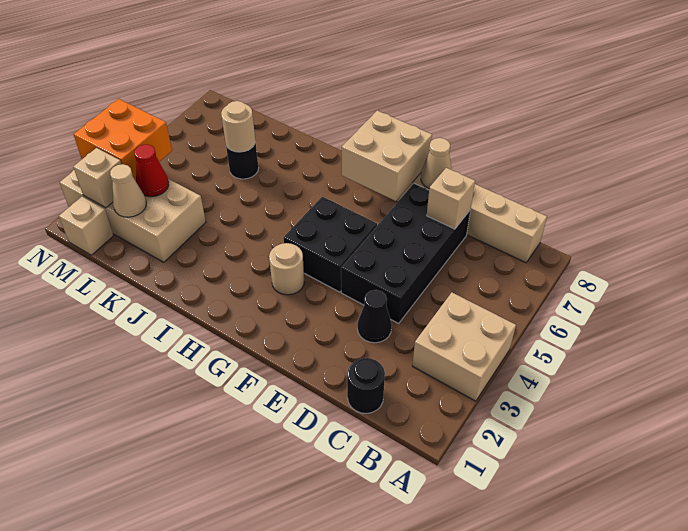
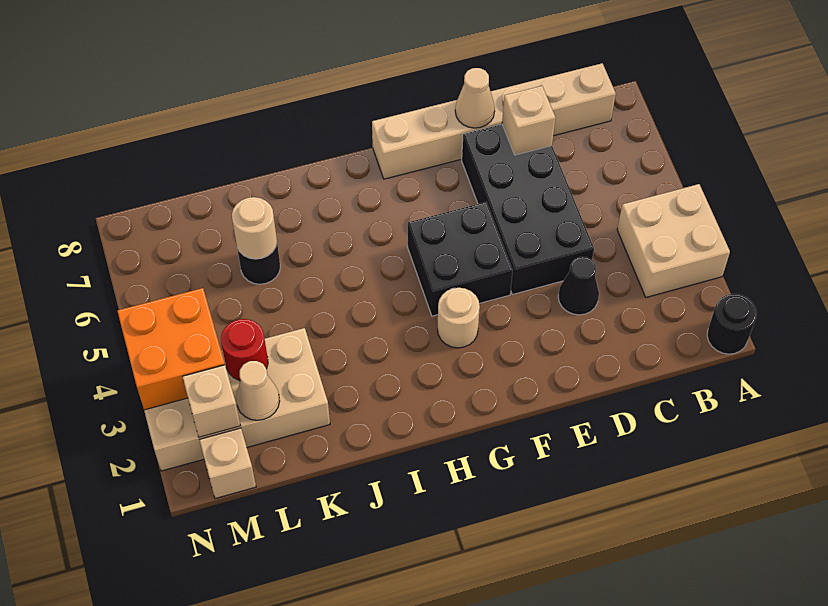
black 1x1 round brick [347,358,385,414] -> black 1x1 round brick moved to [707,294,757,354]
tan 2x2 brick [342,111,432,201] -> none
red 1x1 cone [134,144,169,197] -> red 1x1 round brick [221,319,268,381]

